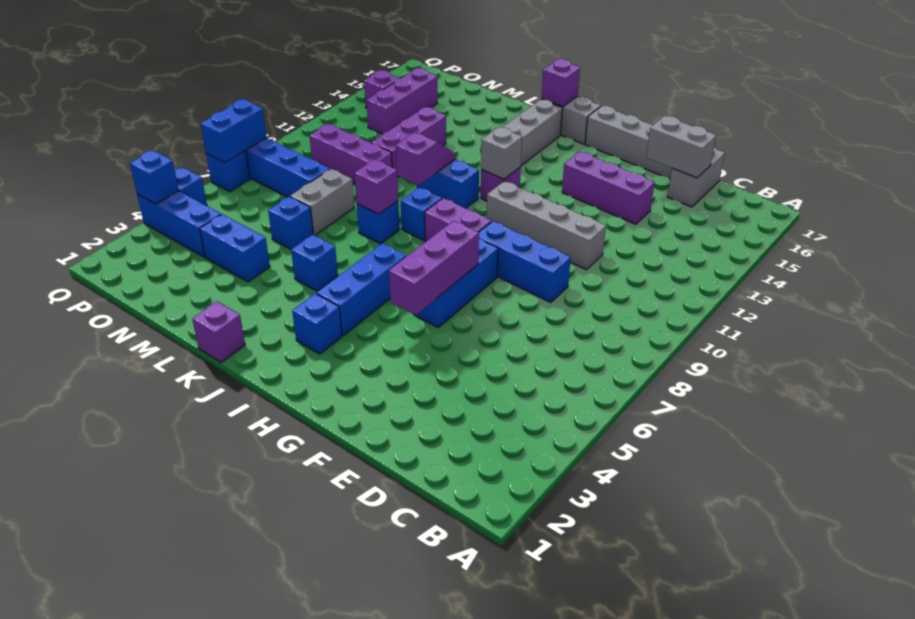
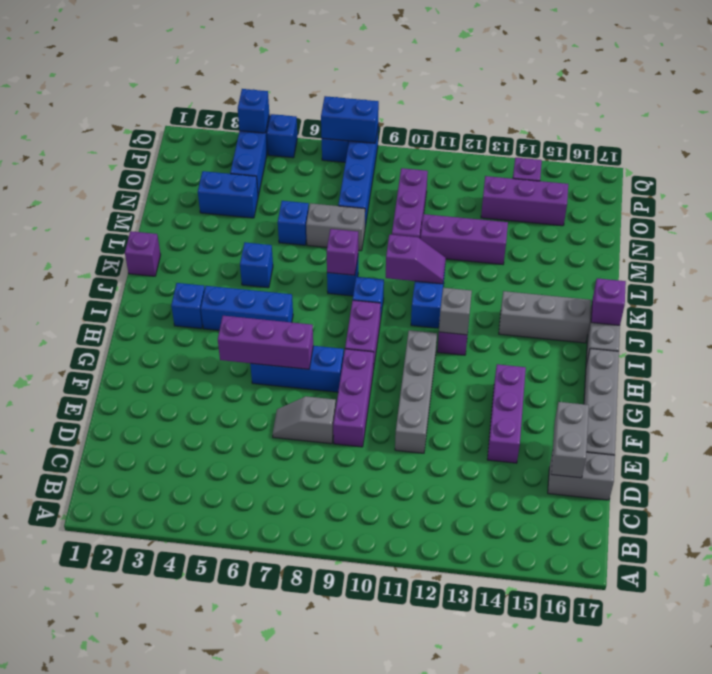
none -> grey 1x2 slope [273,396,336,444]
blue 1x3 brick [479,221,571,303] -> purple 1x3 brick [333,349,374,447]
blue 1x2 brick [200,214,270,282] -> blue 1x2 brick turned to [198,171,258,218]

